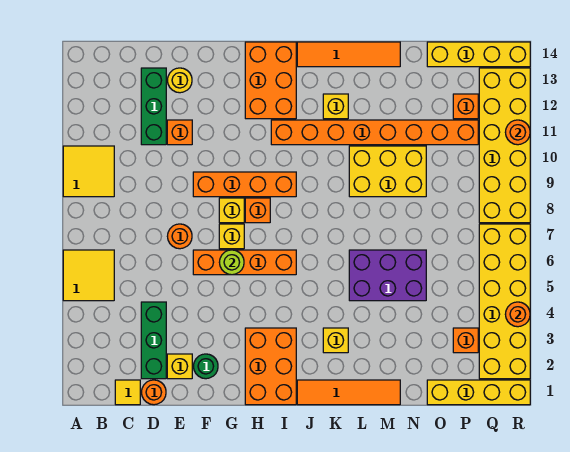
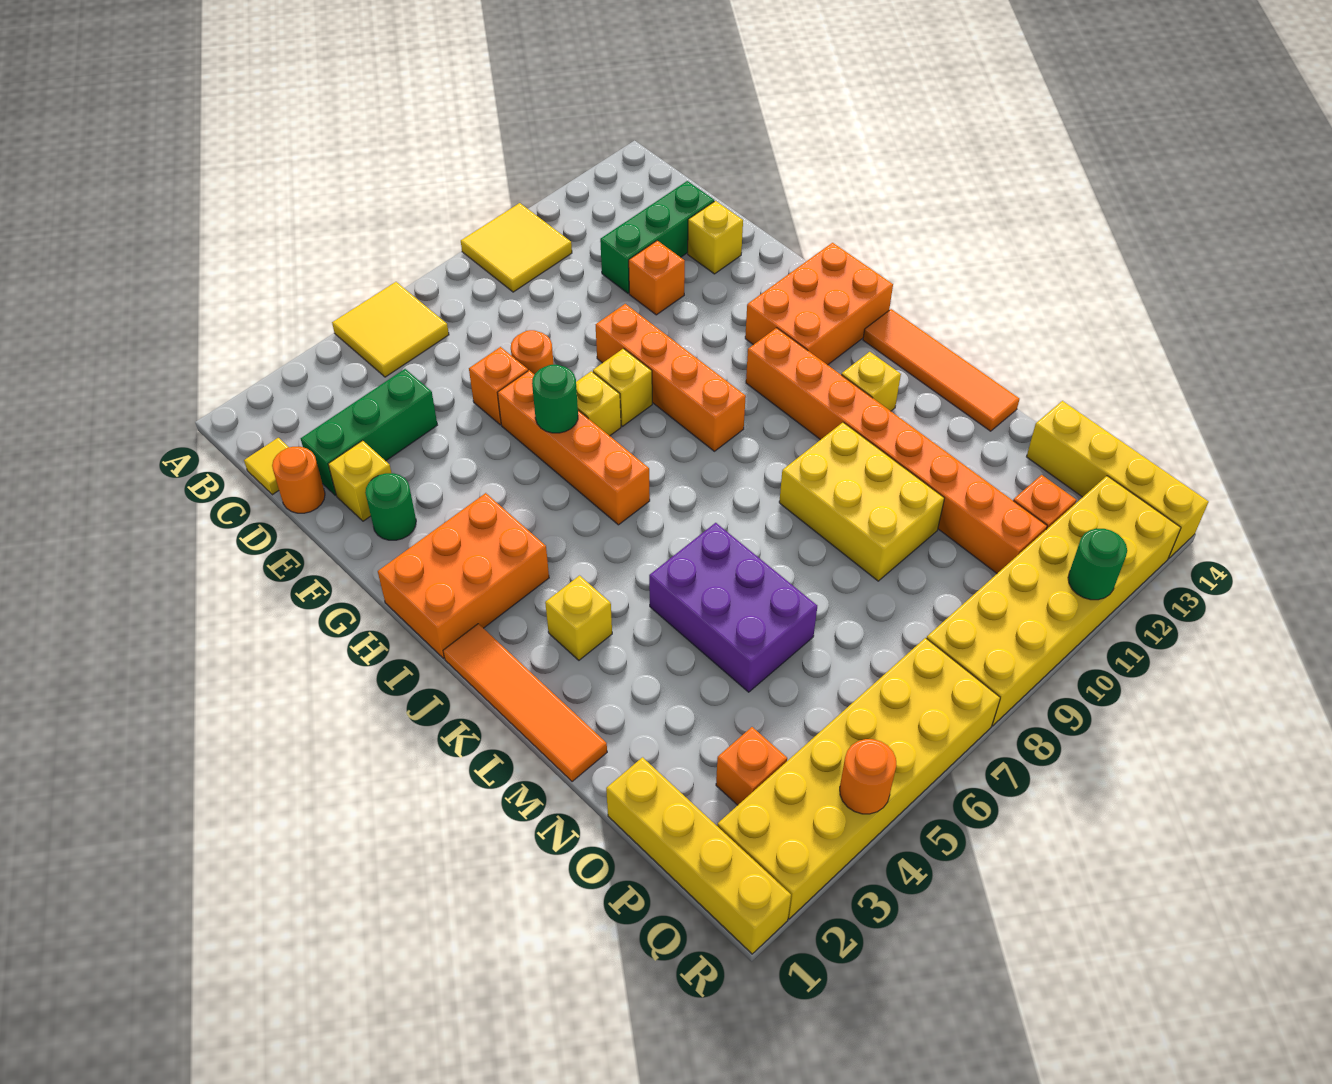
yellow 1x1 round brick [167,68,192,93] -> yellow 1x1 brick [688,201,743,274]
lime 1x1 round brick [219,250,244,275] -> green 1x1 round brick [532,364,578,433]
orange 1x1 brick [245,198,270,223] -> orange 1x1 brick moved to [469,347,528,425]
orange 1x1 round brick [505,120,530,145] -> green 1x1 round brick [1068,529,1127,600]

